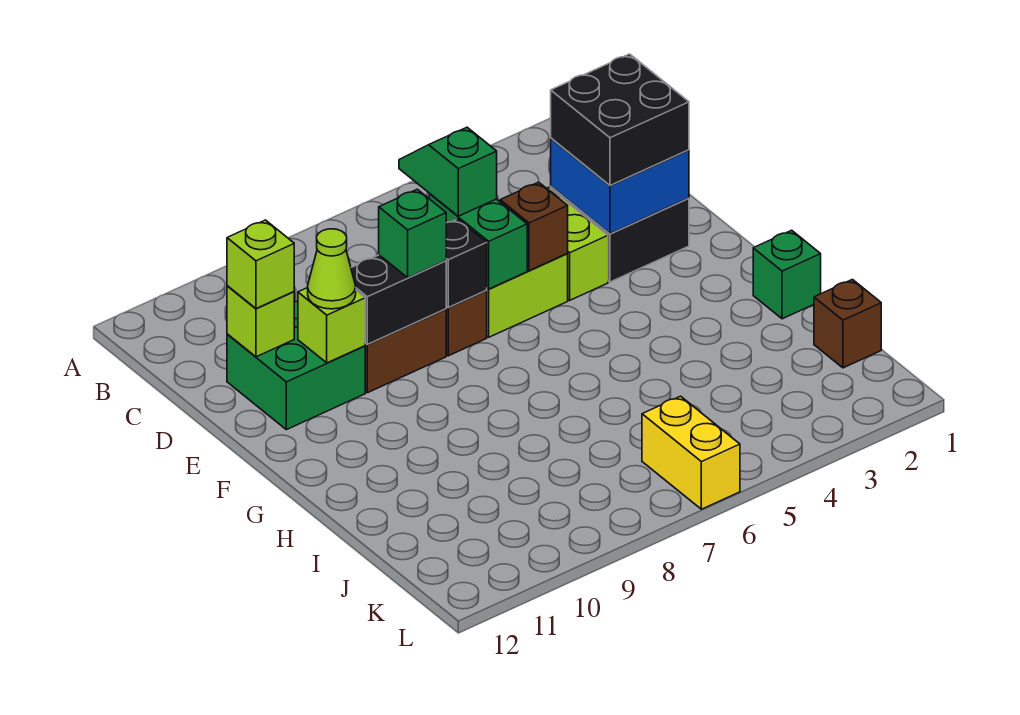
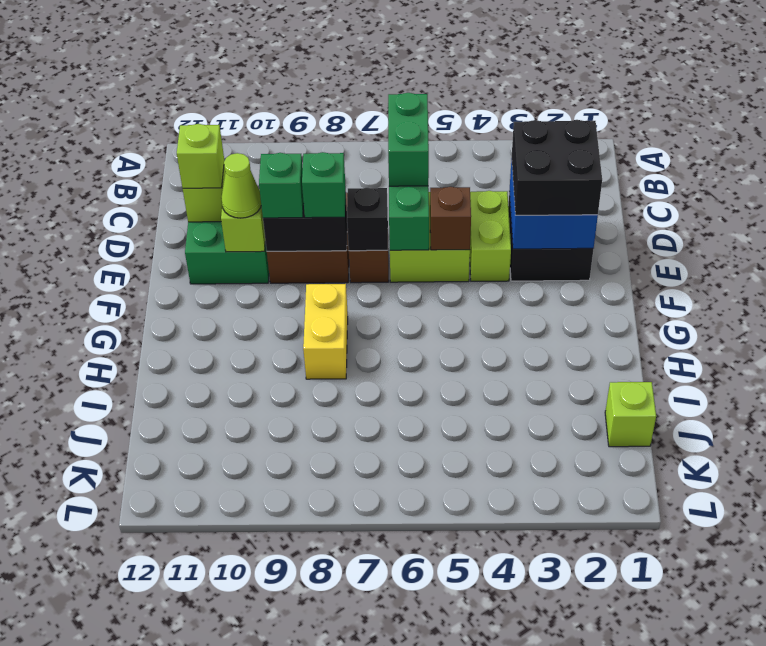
green 1x2 slope [399,127,497,216] -> green 1x2 brick [388,93,429,186]
green 1x1 brick [753,230,821,319] -> green 1x1 brick moved to [259,153,304,218]
brown 1x1 brick [814,280,881,368] -> lime 1x1 brick [605,382,656,447]
yellow 1x2 brick [642,396,740,509] -> yellow 1x2 brick moved to [303,284,348,379]

